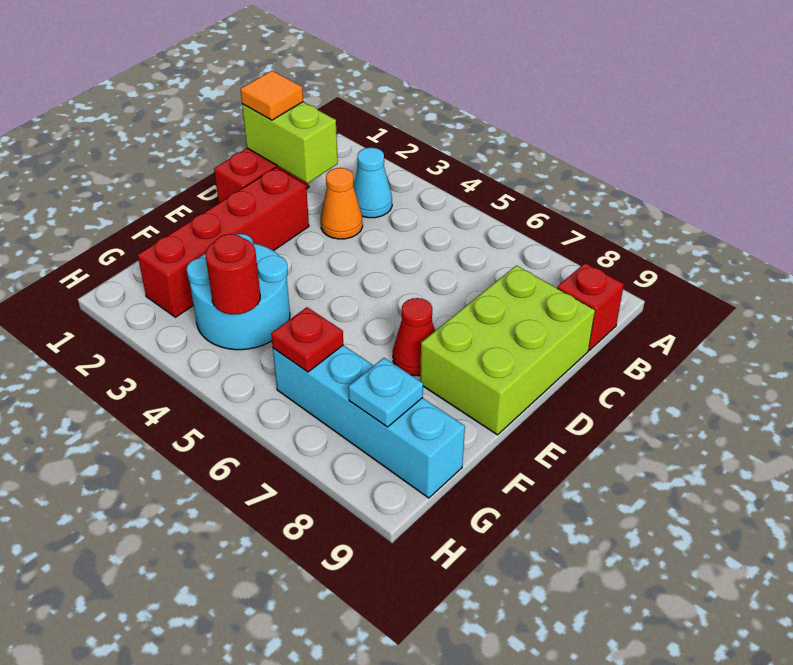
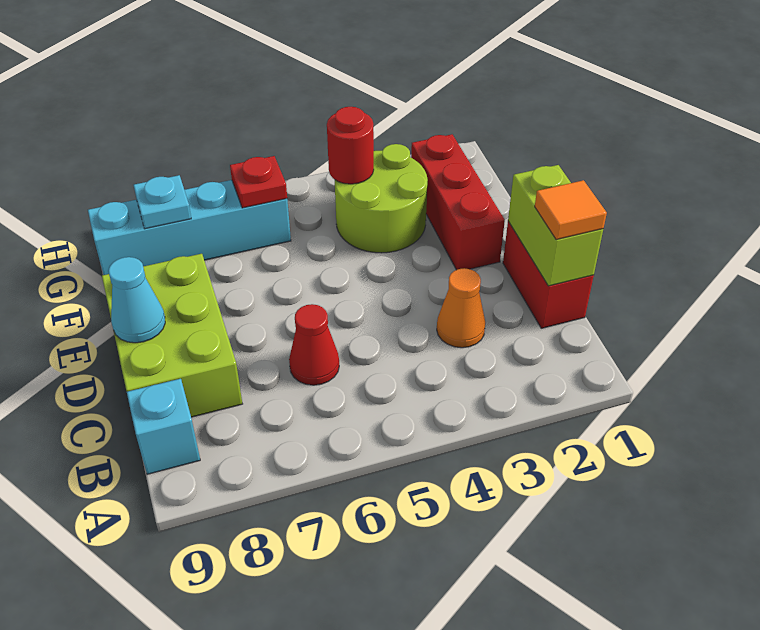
cyan 1x1 cone [353,148,392,218] -> cyan 1x1 cone moved to [108,257,165,343]
red 1x1 brick [557,263,624,350] -> cyan 1x1 brick [127,379,200,474]
lime 1x2 brick [242,102,338,183] -> lime 1x2 brick turned to [508,165,603,286]
red 1x4 brick [138,168,309,317] -> red 1x3 brick [411,134,505,270]
red 1x1 cone [393,298,435,376] -> red 1x1 cone moved to [289,304,339,385]
cyan 2x2 round brick [187,234,290,350] -> lime 2x2 round brick [335,144,428,253]

